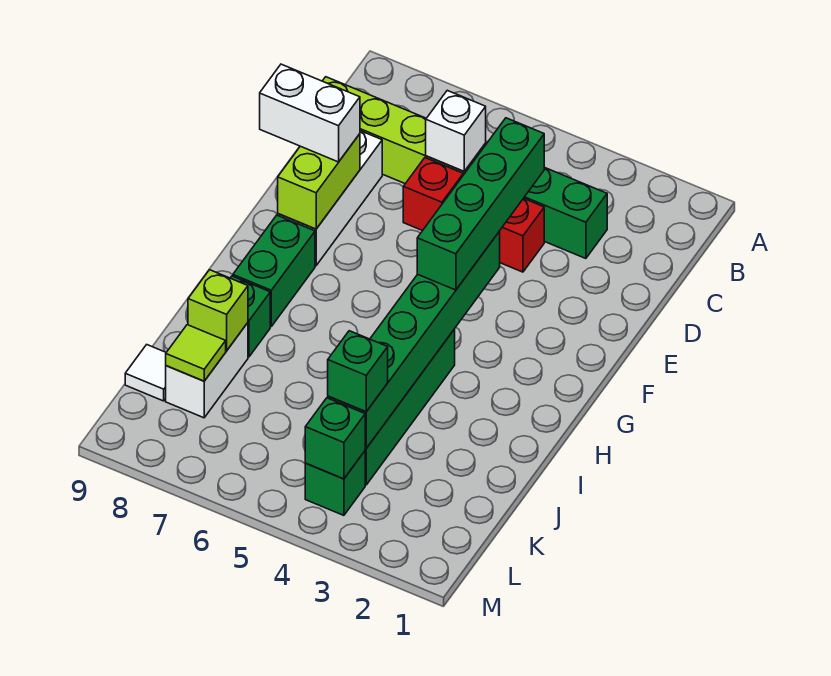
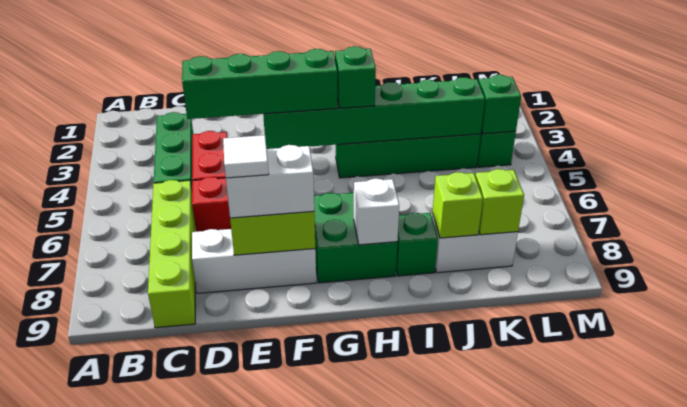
white 1x1 brick [426,90,486,171] -> white 1x1 brick moved to [354,179,399,245]
white 1x2 brick [260,64,360,162] -> white 1x2 brick turned to [226,145,314,218]
green 1x2 brick [233,215,315,326] -> green 2x2 brick [314,193,397,283]
green 1x1 brick [328,331,388,412] -> green 1x1 brick moved to [335,46,376,108]
lime 1x1 tile [166,325,226,381] -> lime 1x1 brick [475,169,524,235]
white 1x1 tile [125,345,166,401] -> white 1x1 tile moved to [223,135,269,178]

